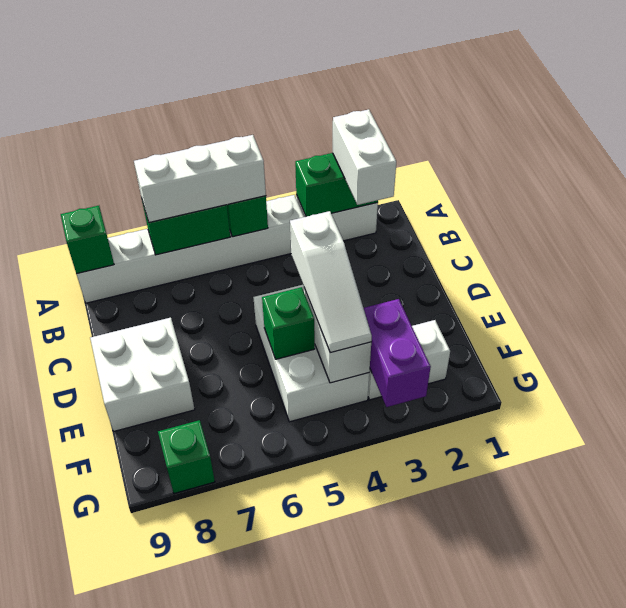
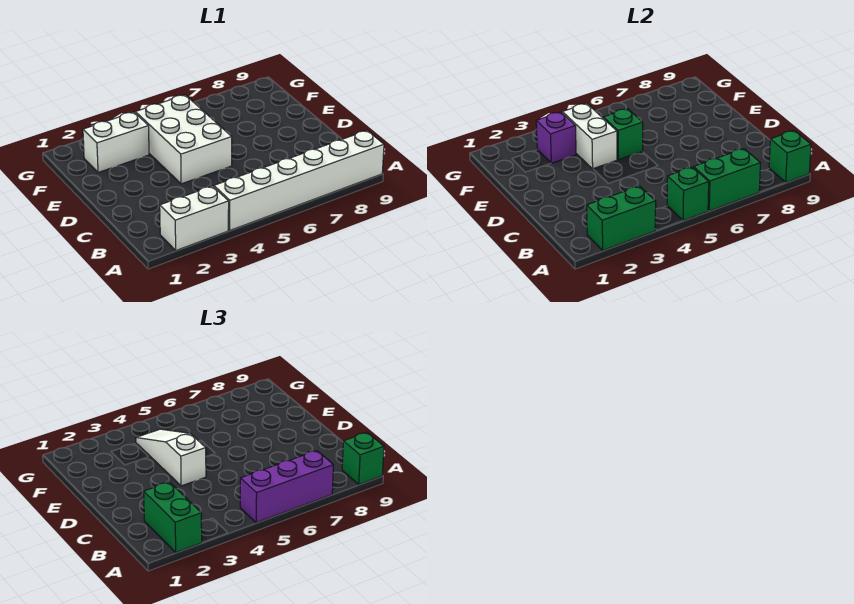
white 1x2 brick [333,109,396,205] -> green 1x2 brick [144,482,202,552]
white 1x3 brick [134,135,266,223] -> purple 1x3 brick [240,451,333,523]
white 2x2 brick [90,318,195,431] -> none
purple 1x2 brick [364,299,431,407] -> purple 1x1 brick [536,112,576,163]
green 1x1 brick [158,420,215,494] -> green 1x1 brick moved to [342,433,384,484]

